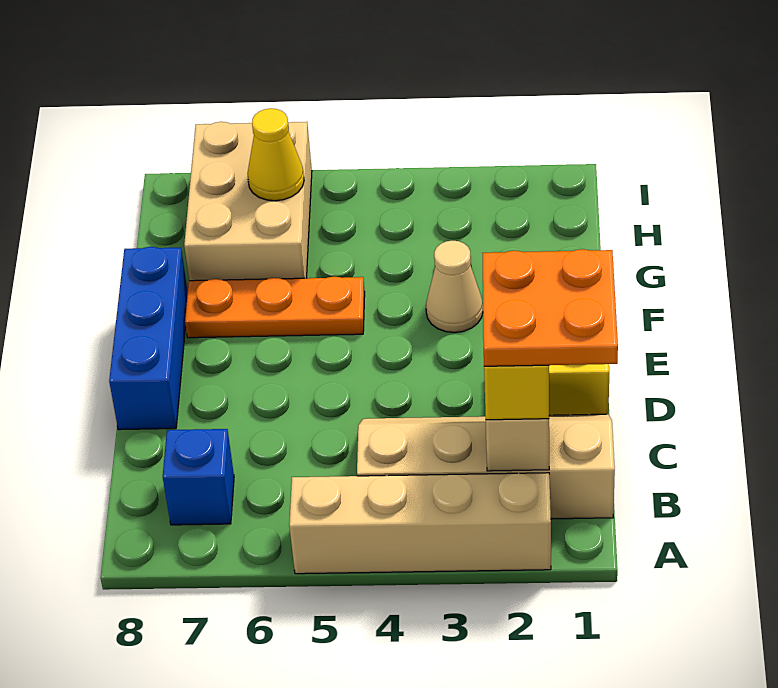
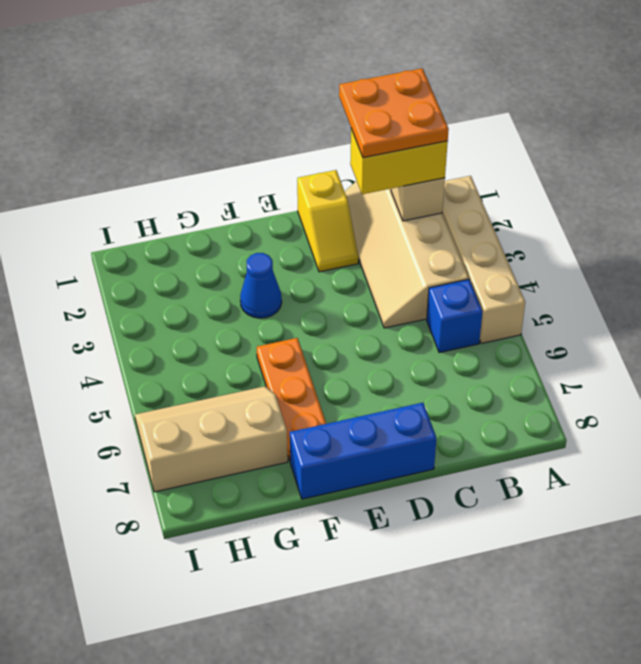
blue 1x1 brick [163,429,234,525] -> blue 1x1 brick moved to [427,279,483,353]
tan 1x1 cone [426,240,483,333] -> blue 1x1 cone [240,253,282,318]
tan 2x3 brick [184,122,312,281] -> tan 2x3 slope [135,386,288,492]
yellow 1x1 cone [247,108,304,201] -> none

